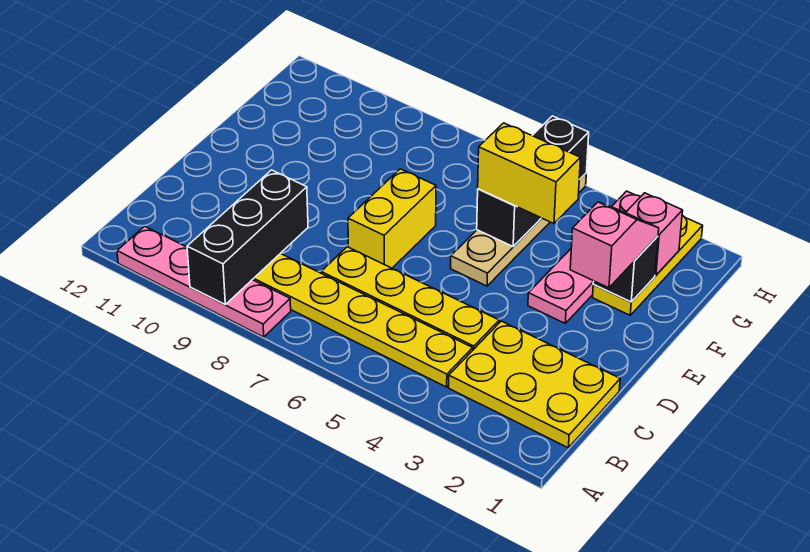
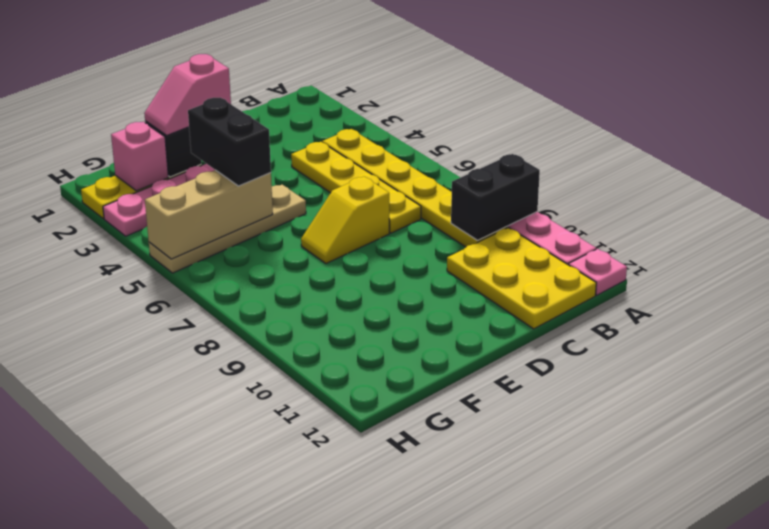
black 1x3 brick [187,170,308,304] -> black 1x2 brick [451,154,540,240]
none -> pink 1x1 plate [569,249,627,295]
yellow 2x3 plate [449,321,620,448] -> yellow 2x3 plate moved to [447,228,596,329]
yellow 1x2 brick [348,169,436,268] -> yellow 1x2 slope [301,177,389,263]
yellow 1x2 brick [478,123,580,224] -> black 1x2 brick [188,98,271,186]
black 1x3 brick [477,116,589,247] -> tan 1x3 brick [145,170,273,259]

